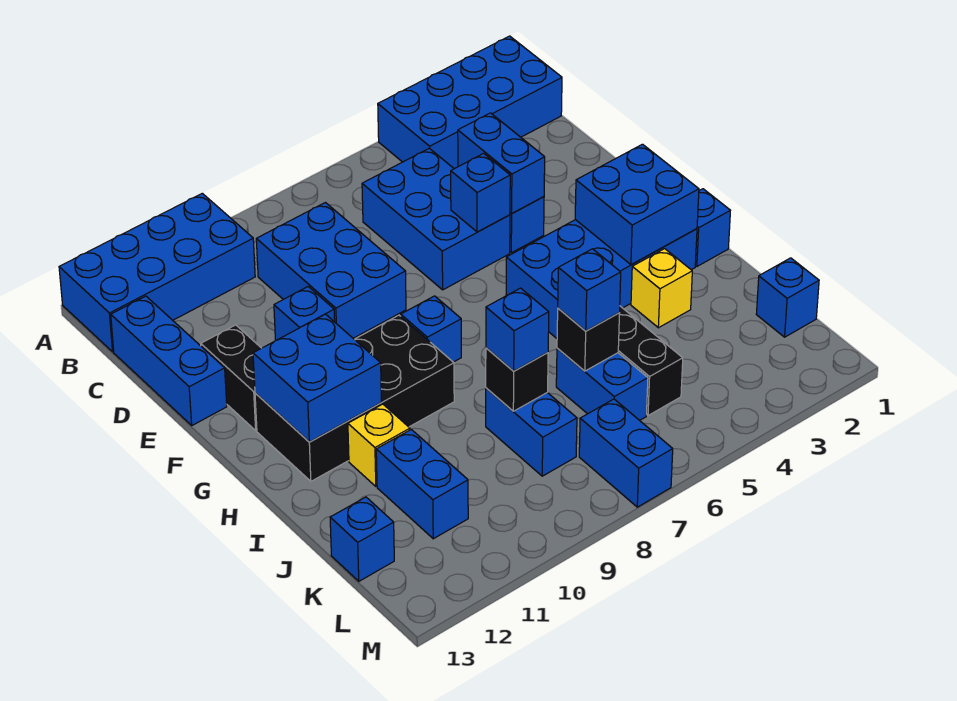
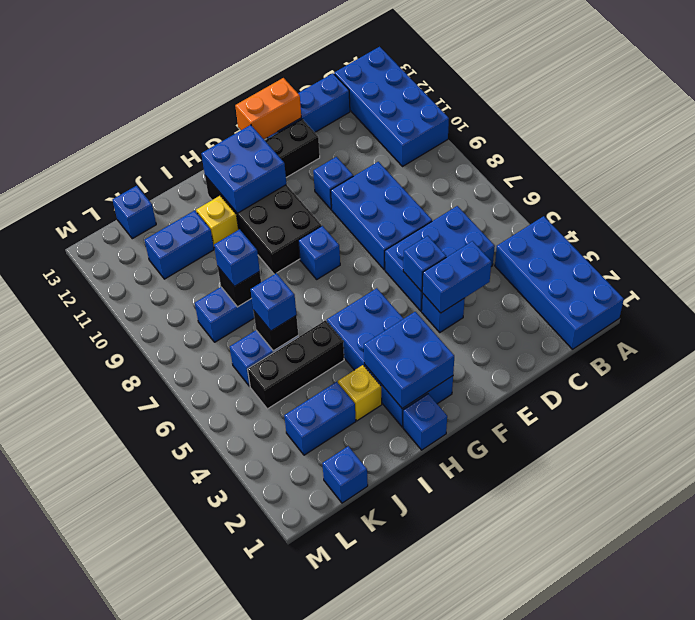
blue 2x3 brick [256,203,406,338] -> blue 2x3 brick turned to [331,162,432,270]
none -> orange 1x2 brick [235,78,301,139]
blue 1x2 brick [579,399,673,507] -> blue 1x2 brick moved to [284,382,356,455]

